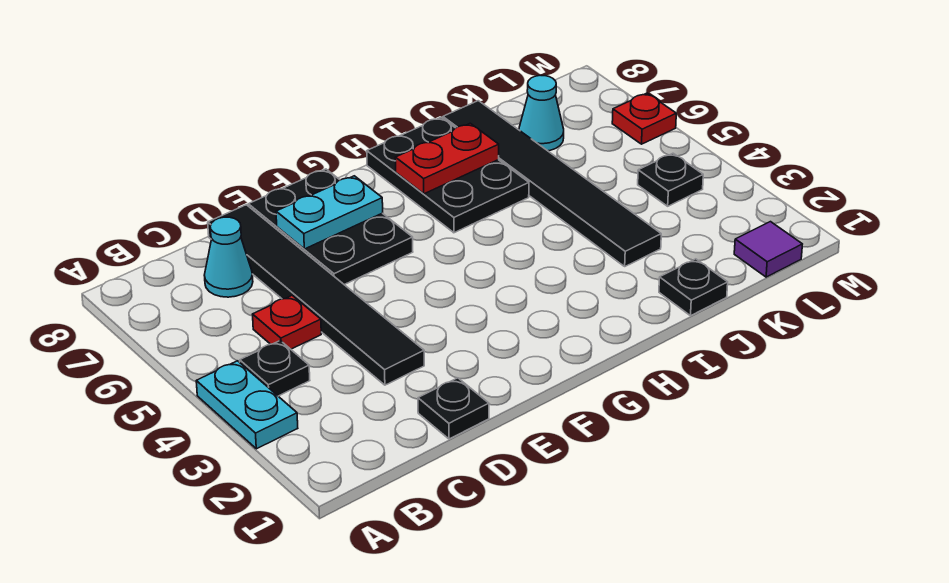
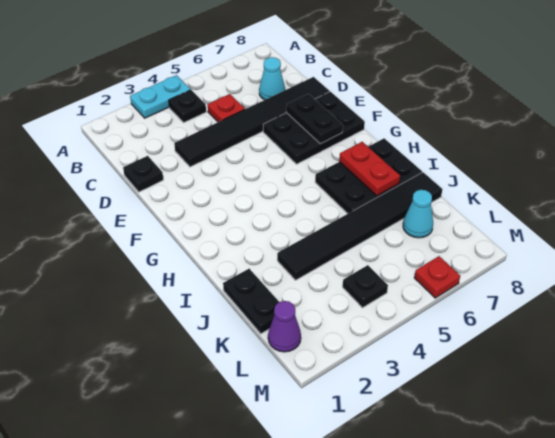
cyan 1x2 plate [276,176,383,249] -> black 1x2 plate [286,94,343,144]
black 1x1 plate [659,259,728,316] -> black 1x2 plate [223,269,279,334]
purple 1x1 tile [734,222,802,277] -> purple 1x1 cone [268,301,301,352]

